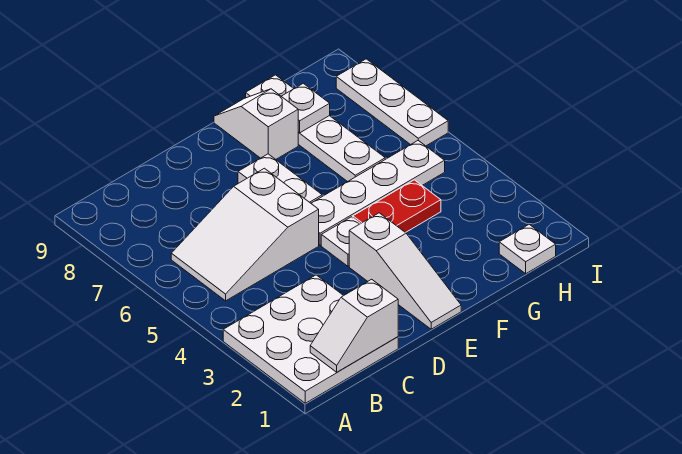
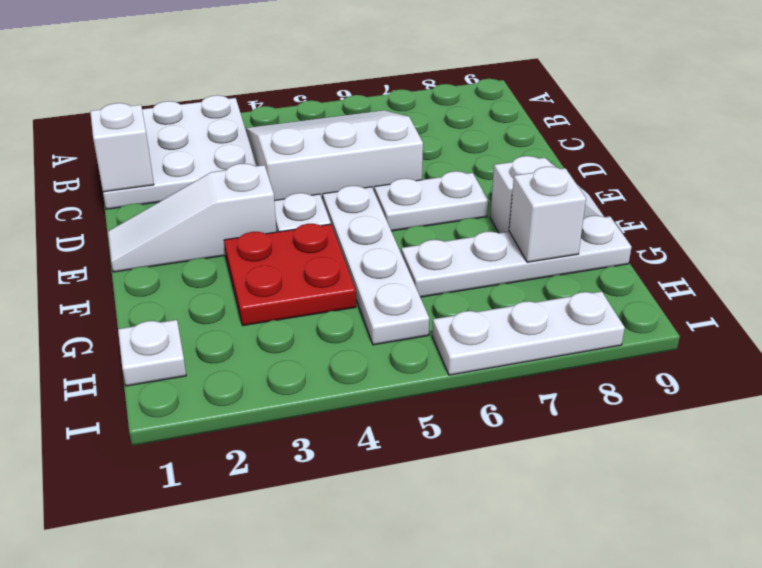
white 2x3 slope [171,168,319,301] -> white 3x3 slope [246,110,423,200]
red 1x2 plate [353,180,441,233] -> red 2x2 plate [224,224,356,325]
white 1x1 plate [281,83,330,133] -> white 1x1 brick [509,167,586,262]

